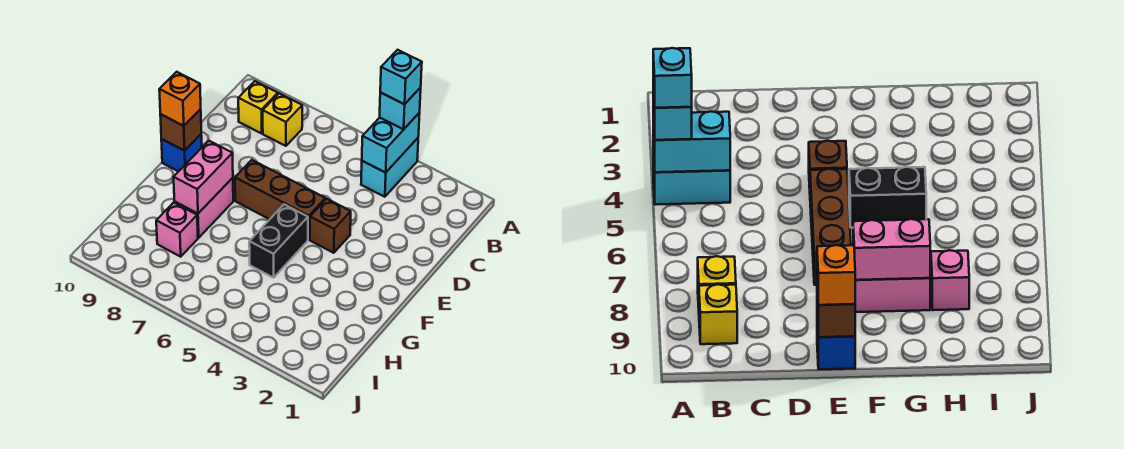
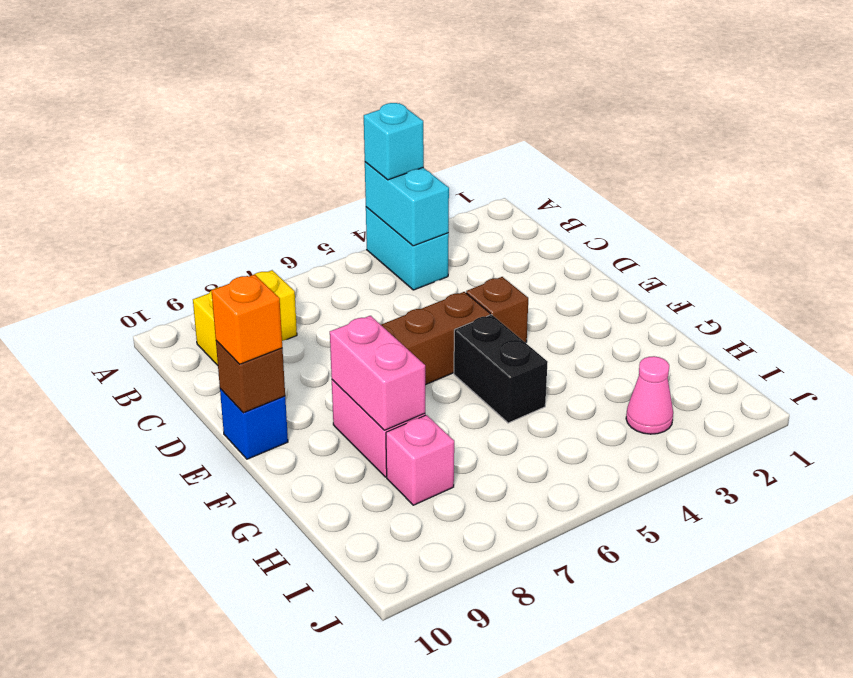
cyan 1x1 brick [380,50,422,104] -> none
none -> pink 1x1 cone [626,356,673,434]

